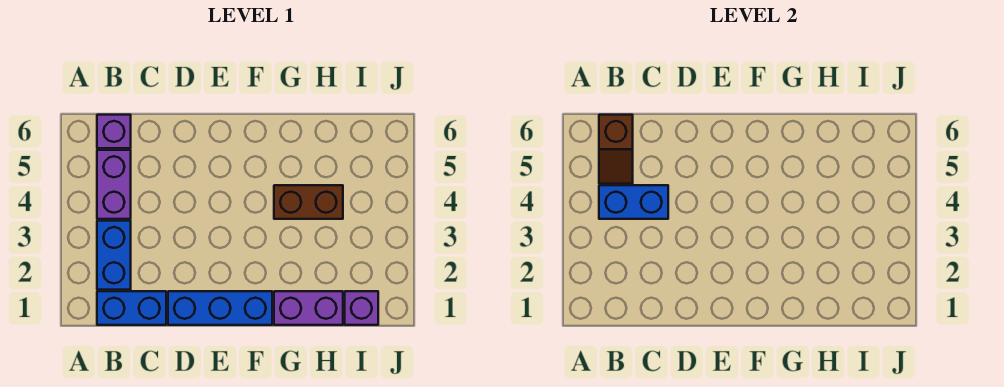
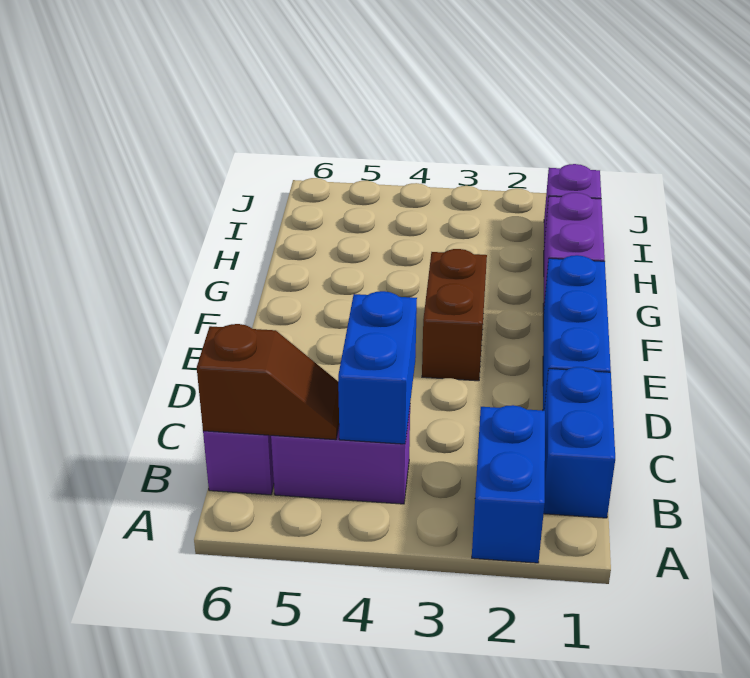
blue 1x2 brick [97,221,131,290] -> blue 1x2 brick turned to [472,405,545,563]
brown 1x2 brick [274,185,343,219] -> brown 1x2 brick moved to [422,249,487,381]

